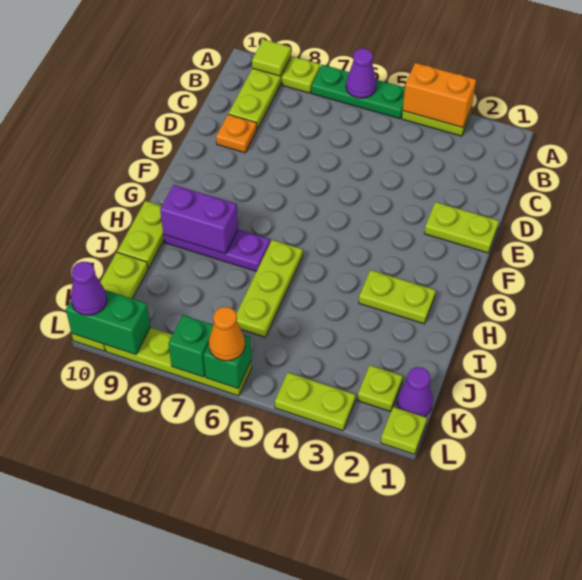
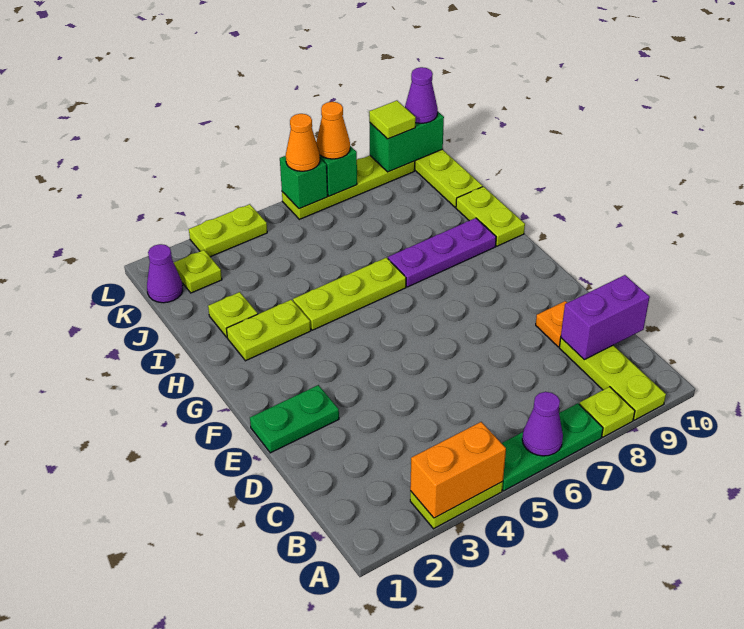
lime 1x1 tile [252,39,291,76] -> lime 1x1 tile moved to [369,101,416,139]
lime 1x2 plate [424,202,499,253] -> green 1x2 plate [250,385,339,453]
lime 1x3 plate [236,240,303,337] -> lime 1x3 plate turned to [293,258,406,330]
purple 1x2 brick [160,185,238,254] -> purple 1x2 brick moved to [561,275,650,360]
lime 1x1 plate [381,407,427,454] -> lime 1x1 plate moved to [208,292,258,337]
none -> orange 1x1 cone [316,102,350,159]

